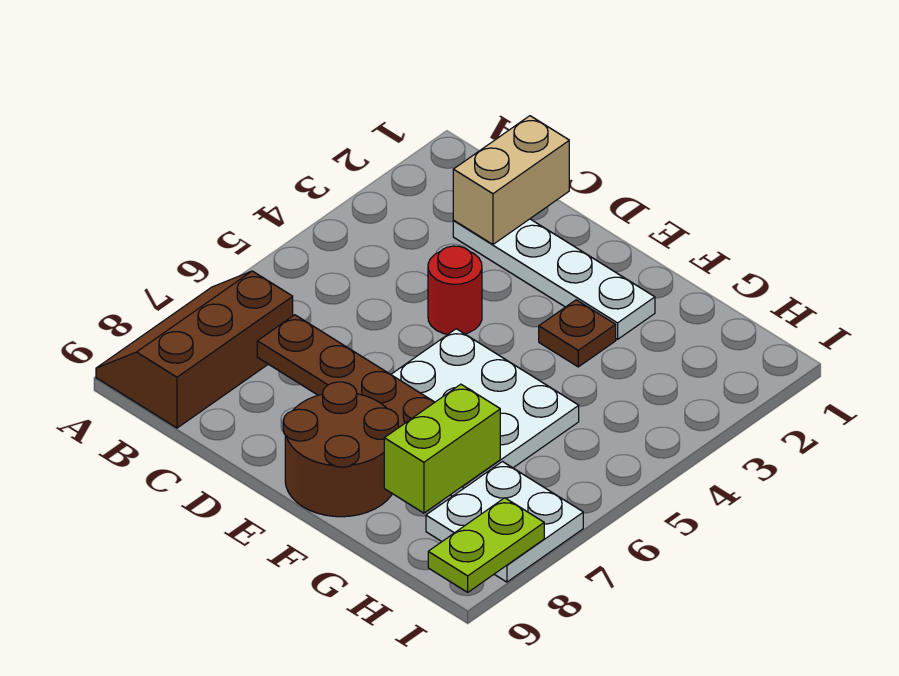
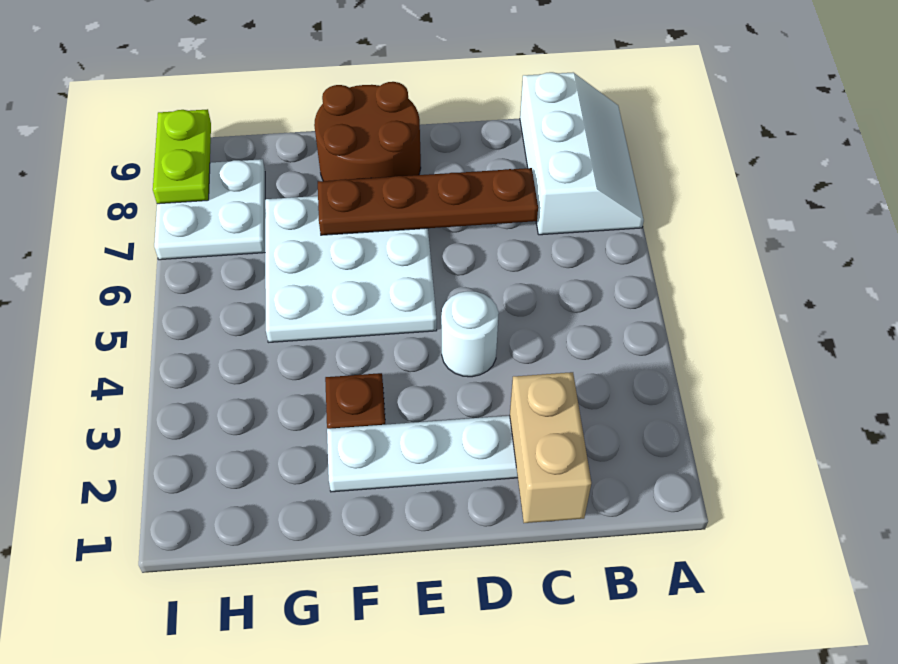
brown 2x3 slope [96,271,293,428] -> white 2x3 slope [520,72,644,235]
red 1x1 round brick [428,246,482,334] -> white 1x1 round brick [441,291,499,377]
lime 1x2 brick [384,384,500,513] -> none

